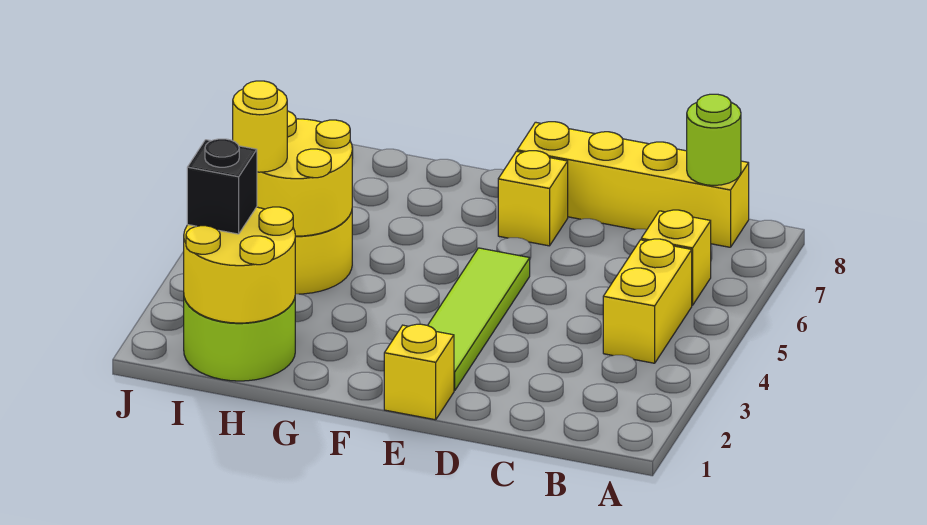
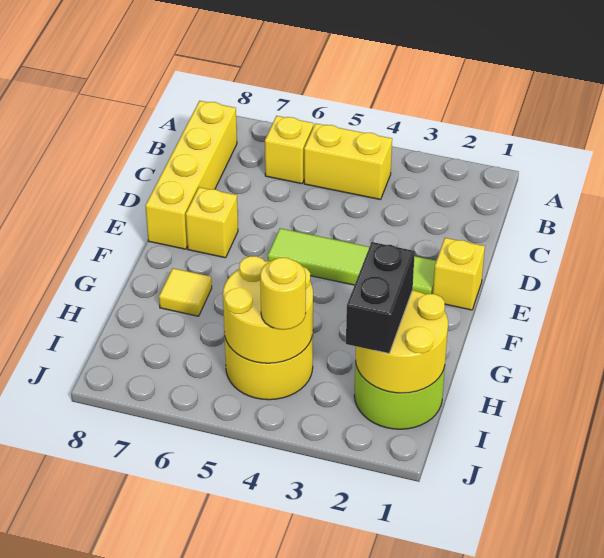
lime 1x1 round brick [687,94,741,186] -> none
none -> yellow 1x1 tile [159,268,212,316]
black 1x1 brick [187,139,257,234] -> black 1x2 brick [346,242,415,354]

